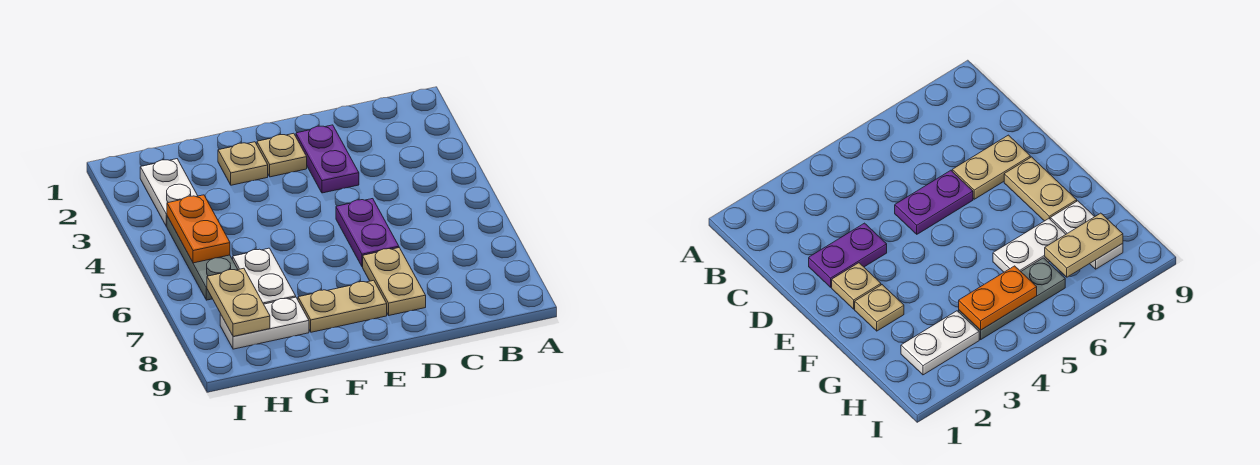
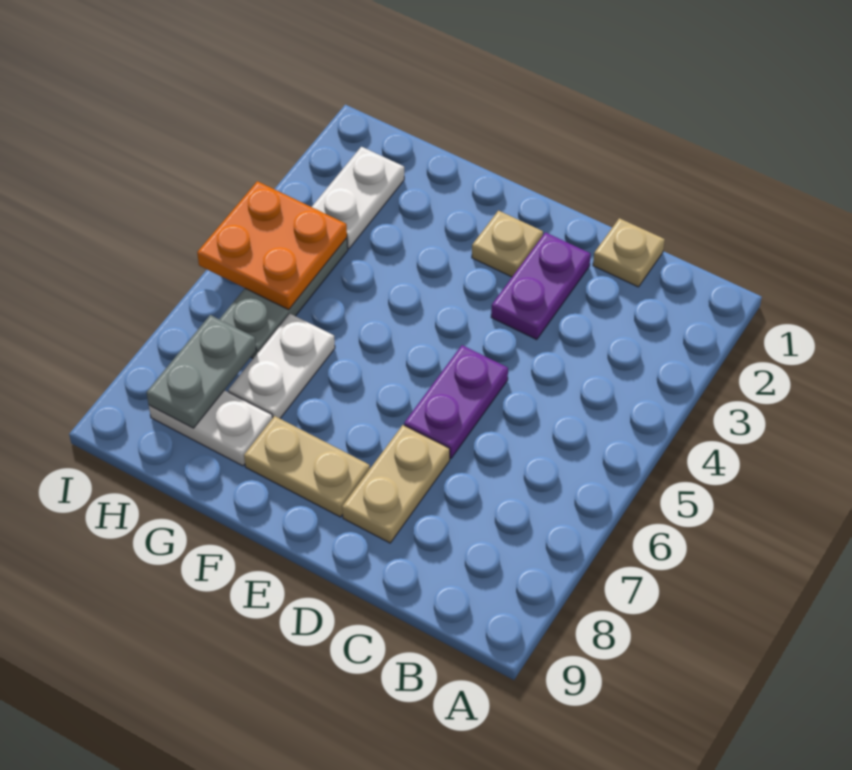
tan 1x1 plate [218,142,268,185] -> tan 1x1 plate moved to [593,218,665,287]
orange 1x2 plate [167,195,230,263] -> orange 2x2 plate [197,181,347,310]
tan 1x2 plate [207,268,270,336] -> grey 1x2 plate [146,315,256,428]

